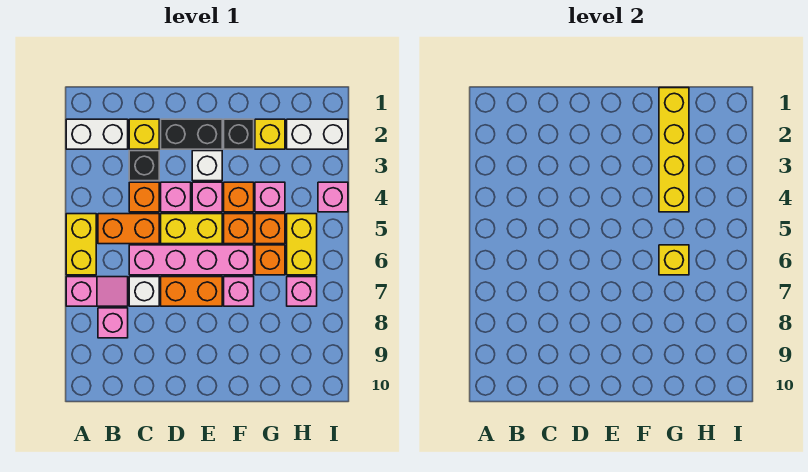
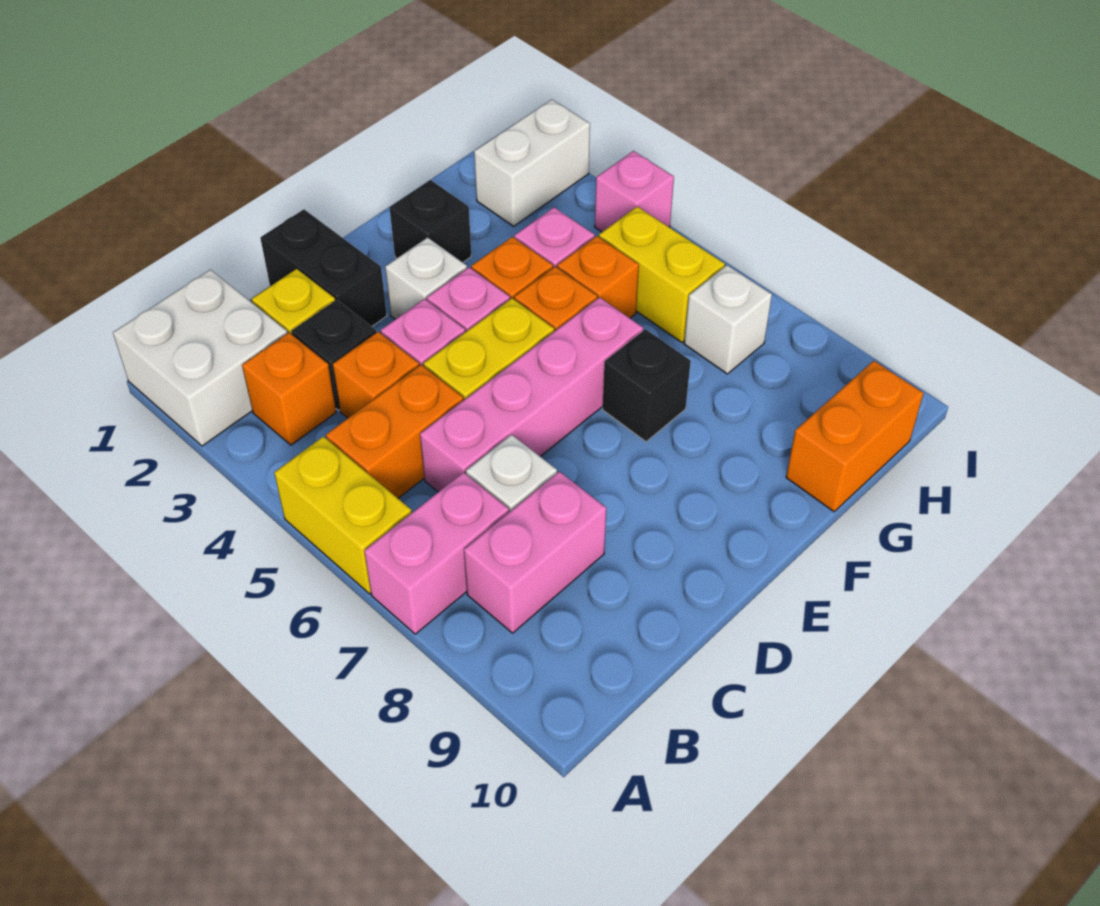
white 1x2 brick [66,119,128,149] -> white 2x2 brick [113,270,287,446]
pink 1x2 slope [66,277,128,306] -> pink 1x2 brick [364,473,509,634]
pink 1x1 brick [98,308,128,338] -> pink 1x2 brick [464,471,606,633]
black 1x2 brick [161,119,222,149] -> black 1x2 brick turned to [260,209,387,326]
orange 1x2 brick [161,277,222,306] -> orange 1x2 brick moved to [786,361,924,512]
pink 1x1 brick [224,277,254,306] -> black 1x1 brick [603,329,691,442]
yellow 1x4 brick [659,88,689,212] -> none
yellow 1x1 brick [255,119,285,149] -> none
orange 1x1 brick [255,245,285,275] -> orange 1x1 brick moved to [242,333,336,445]
yellow 1x1 brick [659,245,689,275] -> none
pink 1x1 brick [287,277,317,306] -> white 1x1 brick [684,265,772,374]

